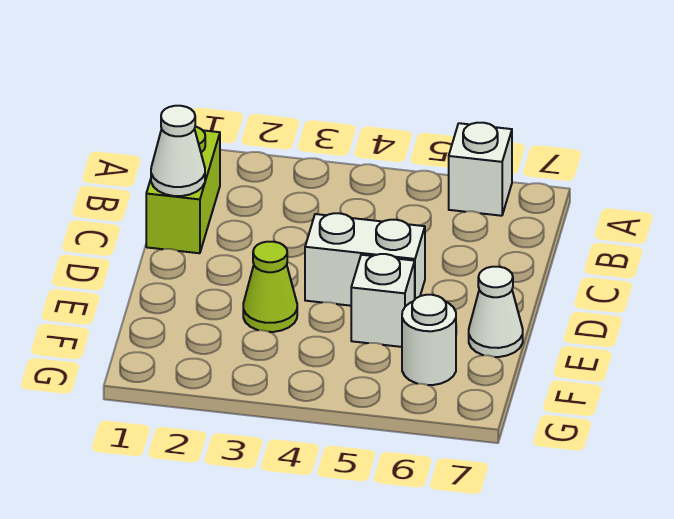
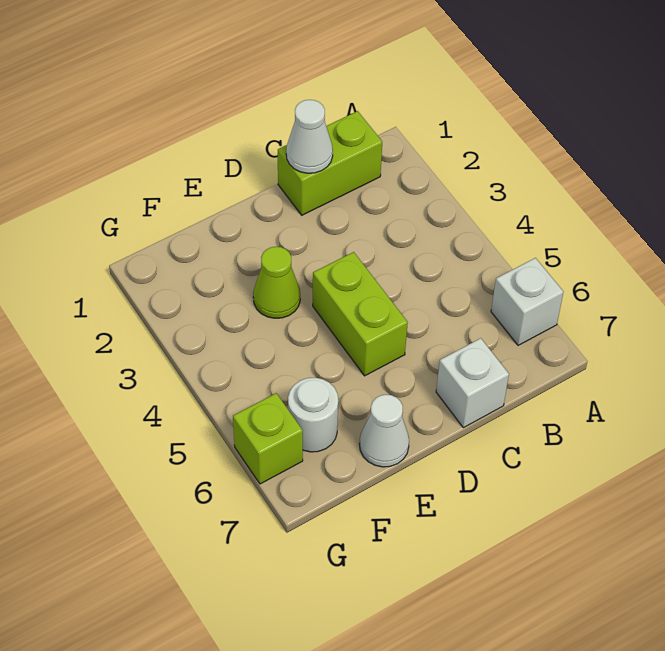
white 1x2 brick [305,213,425,306] -> lime 1x2 brick [313,252,408,376]
white 1x1 brick [351,254,415,347] -> white 1x1 brick moved to [436,338,509,428]
none -> lime 1x1 brick [233,393,303,484]

